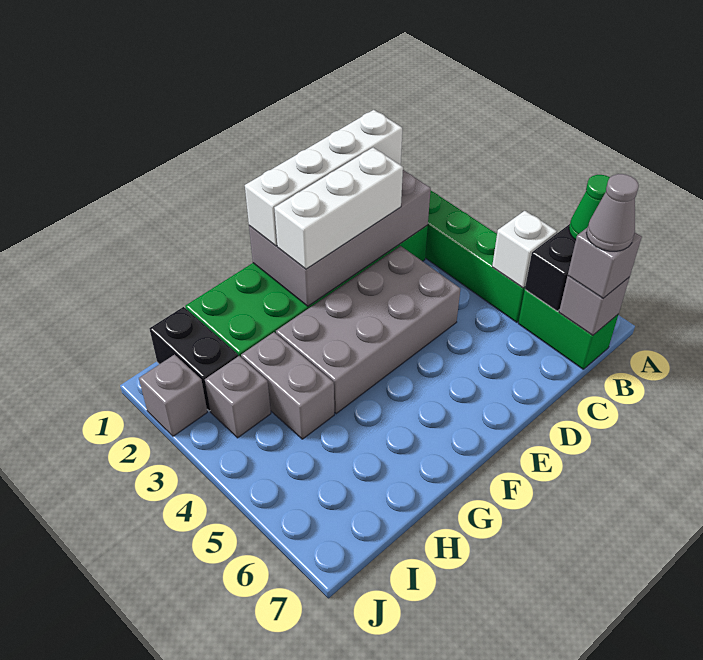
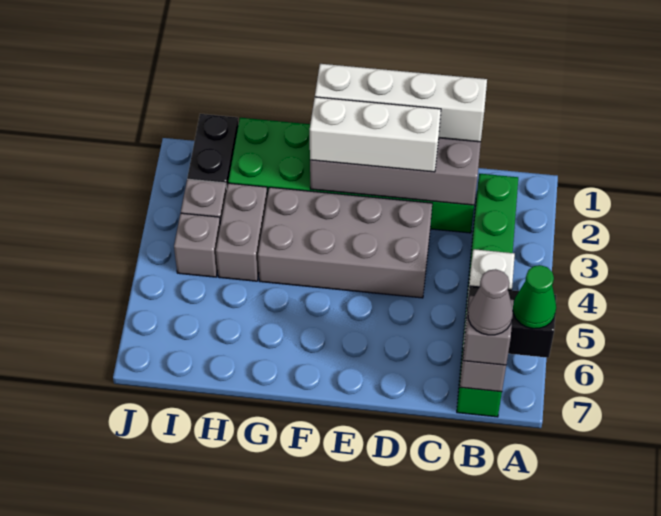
grey 1x1 brick [139,355,207,436] -> grey 1x1 brick moved to [174,213,220,277]

